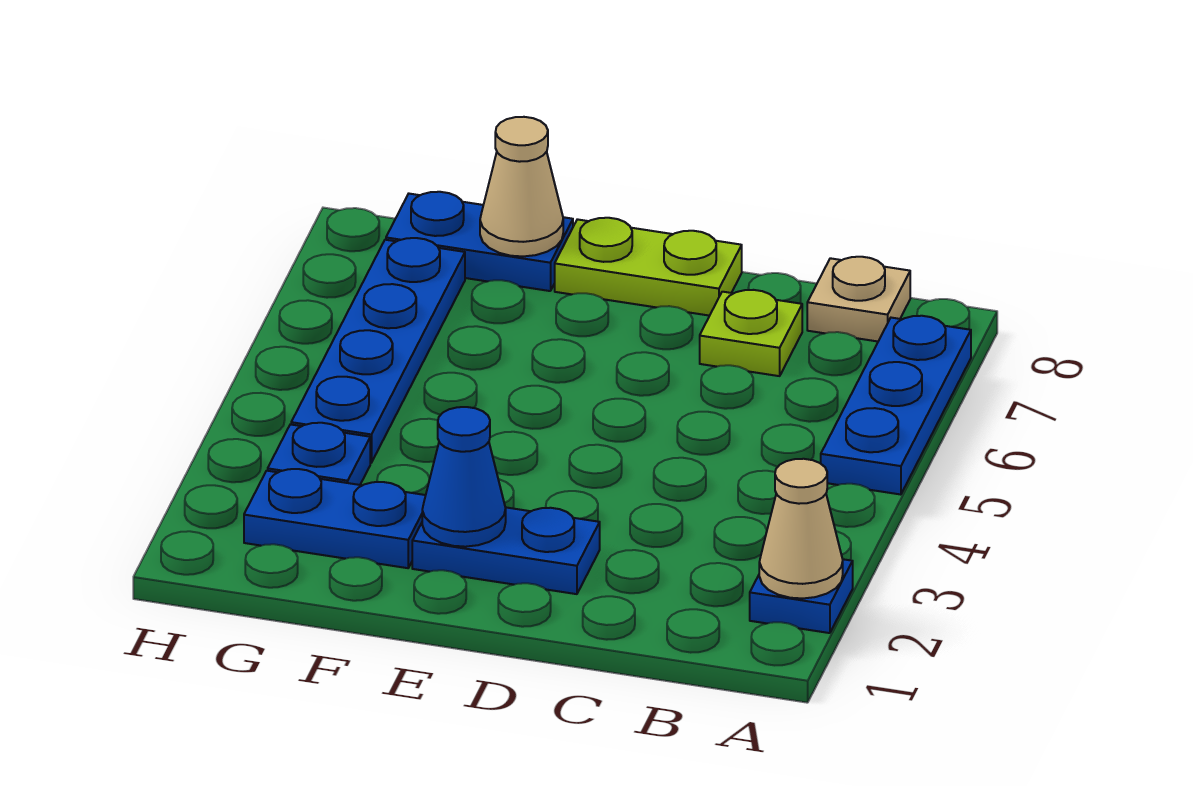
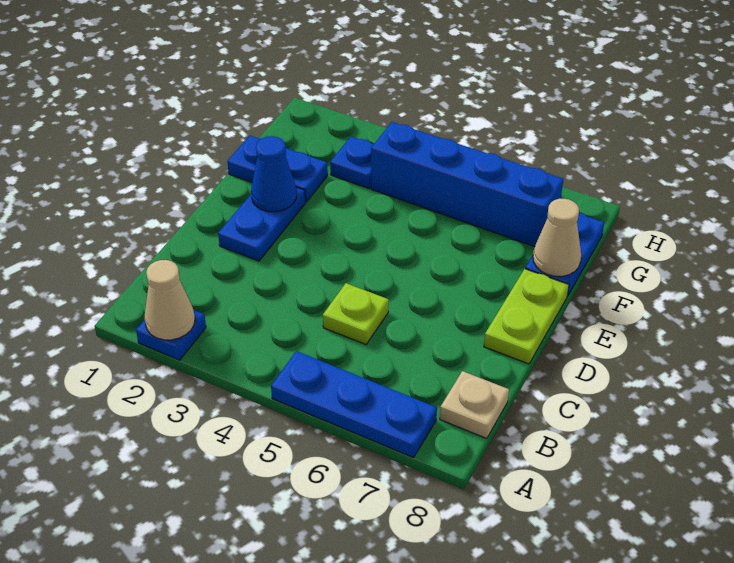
lime 1x1 plate [700,290,802,376] -> lime 1x1 plate moved to [323,283,389,344]
blue 1x2 plate [244,469,426,568] -> blue 1x2 plate turned to [227,136,328,202]
blue 1x4 plate [291,238,465,463] -> blue 1x4 brick [371,122,563,247]

